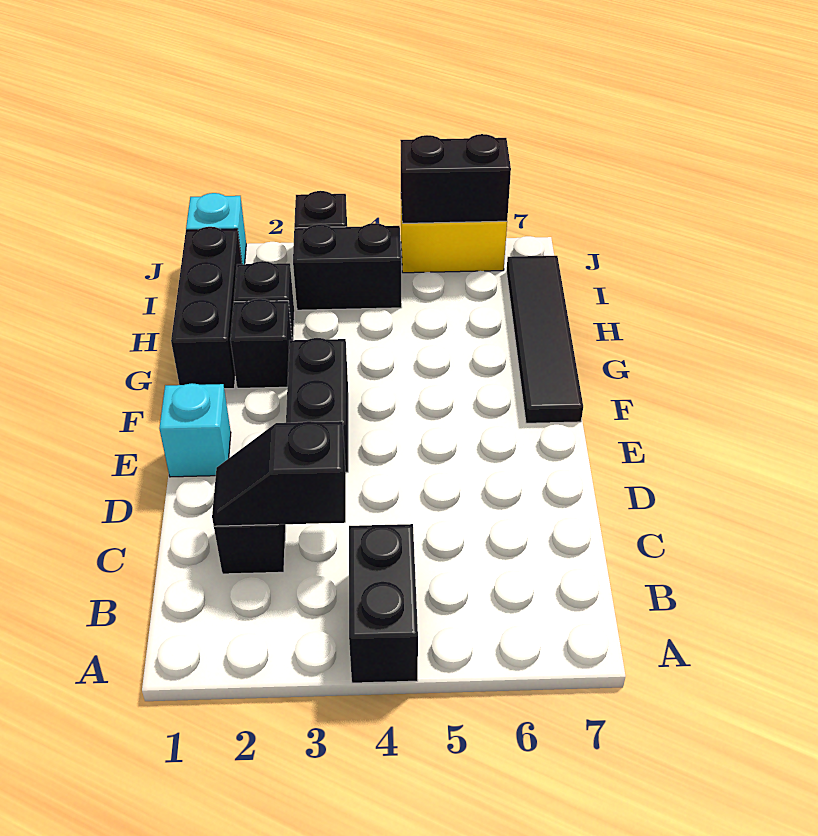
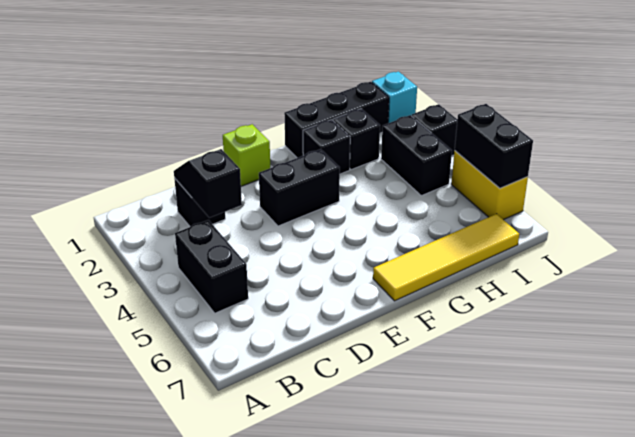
black 1x2 brick [349,524,418,683] -> black 1x2 brick turned to [175,220,248,313]
cyan 1x1 brick [159,383,231,477] -> lime 1x1 brick [223,124,270,186]
black 1x4 tile [506,256,583,423] -> yellow 1x4 tile [373,214,519,301]

